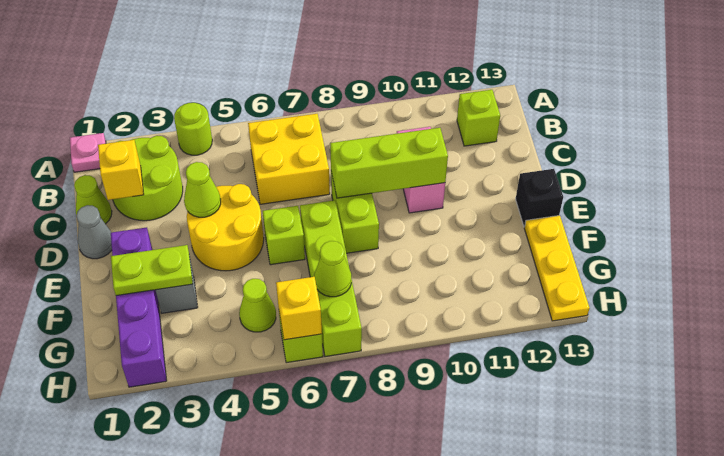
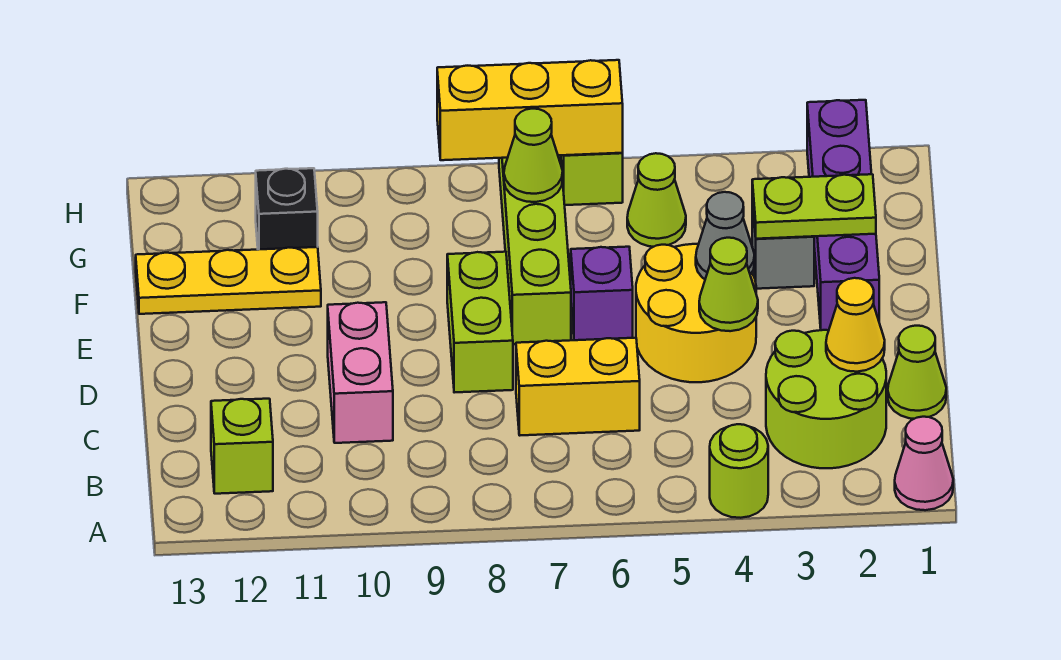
pink 1x1 plate [70,133,106,172] -> pink 1x1 cone [895,417,953,510]
yellow 2x2 brick [248,114,330,204] -> yellow 1x2 brick [516,338,640,435]
yellow 1x1 brick [98,140,144,200] -> yellow 1x1 cone [826,278,885,372]
grey 1x1 cone [76,205,112,259] -> grey 1x1 cone moved to [696,192,755,279]
lime 1x3 brick [330,128,448,198] -> none
lime 1x1 brick [263,206,305,265] -> purple 1x1 brick [571,247,633,340]
black 1x1 brick [516,169,563,227] -> black 1x1 brick moved to [256,168,318,250]
yellow 1x3 plate [524,215,590,321] -> yellow 1x3 plate turned to [136,247,321,314]
yellow 1x1 brick [276,277,322,340] -> yellow 1x3 brick [437,60,623,160]

